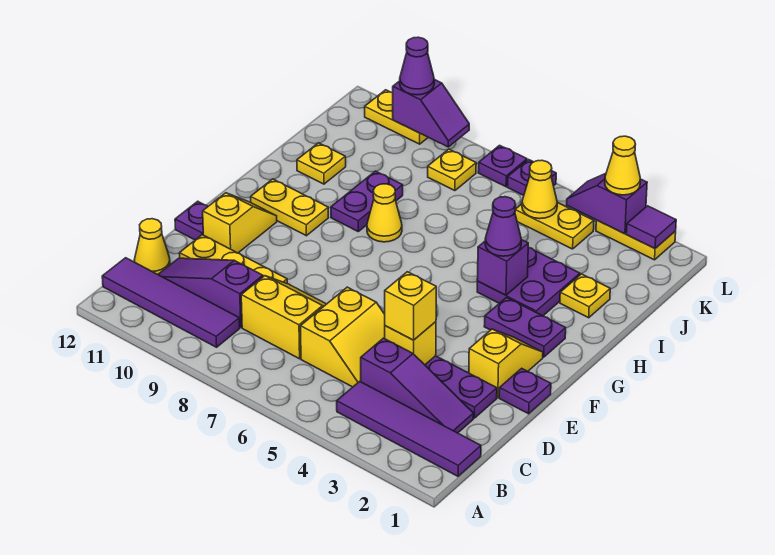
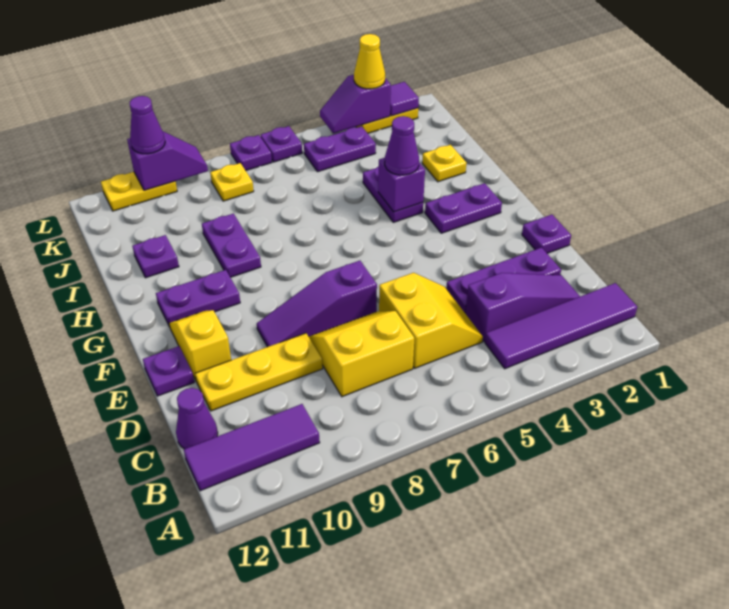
purple 1x4 tile [102,258,240,347] -> purple 1x3 tile [184,404,320,491]
purple 1x3 slope [158,258,263,328] -> purple 1x3 slope moved to [257,261,377,347]
yellow 1x1 cone [134,219,170,274] -> purple 1x1 cone [176,388,218,449]
yellow 1x1 brick [385,322,436,365] -> none
yellow 1x1 brick [385,272,436,340] -> none
yellow 1x2 slope [469,329,543,398] -> none
yellow 1x2 plate [251,179,329,236] -> purple 1x2 plate [156,270,240,327]
purple 2x2 plate [477,247,580,316] -> purple 1x2 plate [363,167,423,222]
yellow 1x1 cone [367,184,402,242] -> none
yellow 1x1 plate [297,143,346,184] -> purple 1x1 plate [132,235,179,278]
yellow 1x2 plate [515,203,594,249] -> purple 1x2 plate [304,126,376,172]
yellow 1x1 cone [522,160,557,219] -> none

